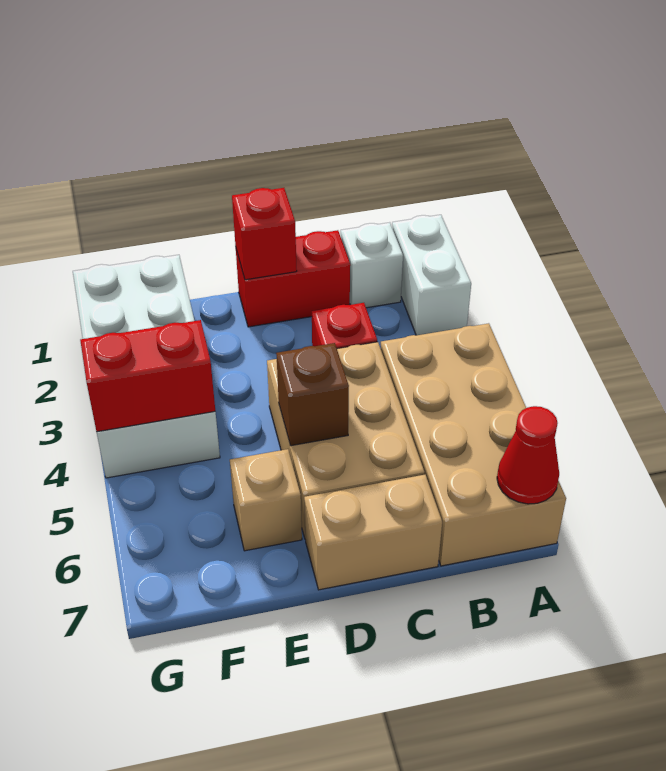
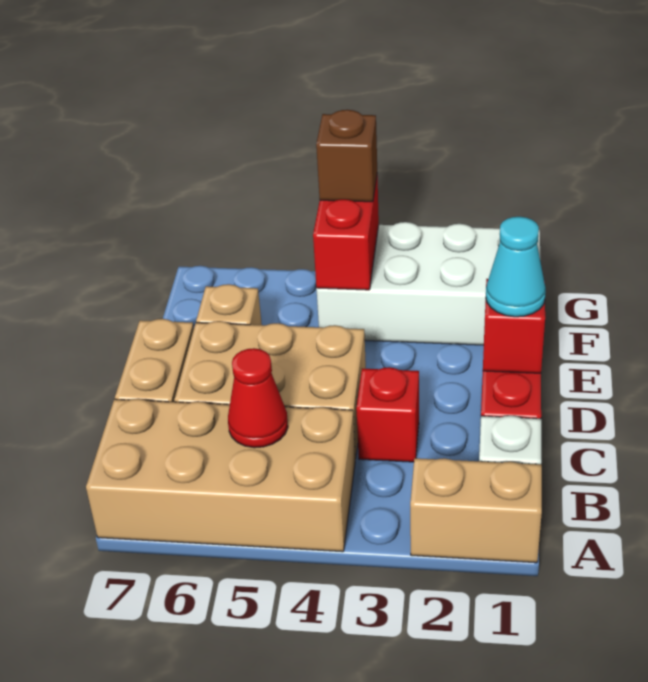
white 1x2 brick [392,215,471,335] -> tan 1x2 brick [410,458,542,563]
red 1x1 cone [497,406,559,504] -> red 1x1 cone moved to [228,348,288,448]
none -> cyan 1x1 cone [486,217,546,317]
brown 1x1 brick [276,343,349,446] -> brown 1x1 brick moved to [316,110,377,202]

